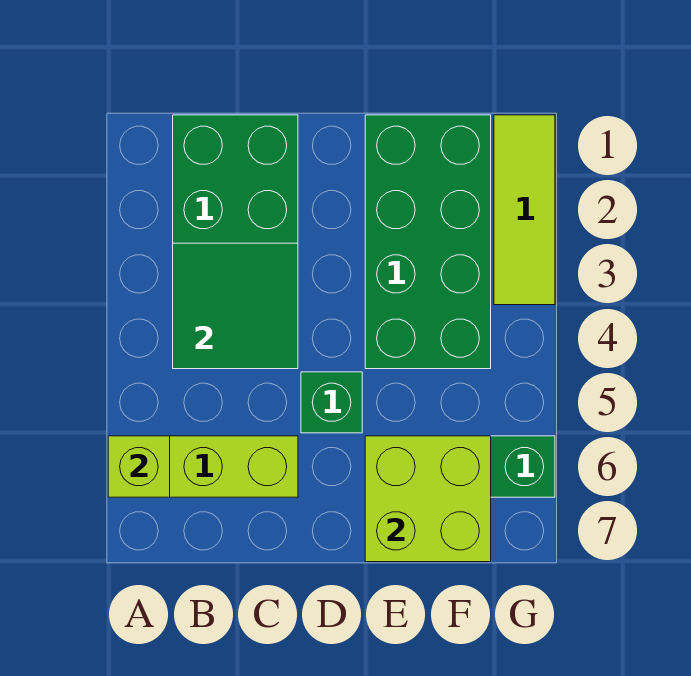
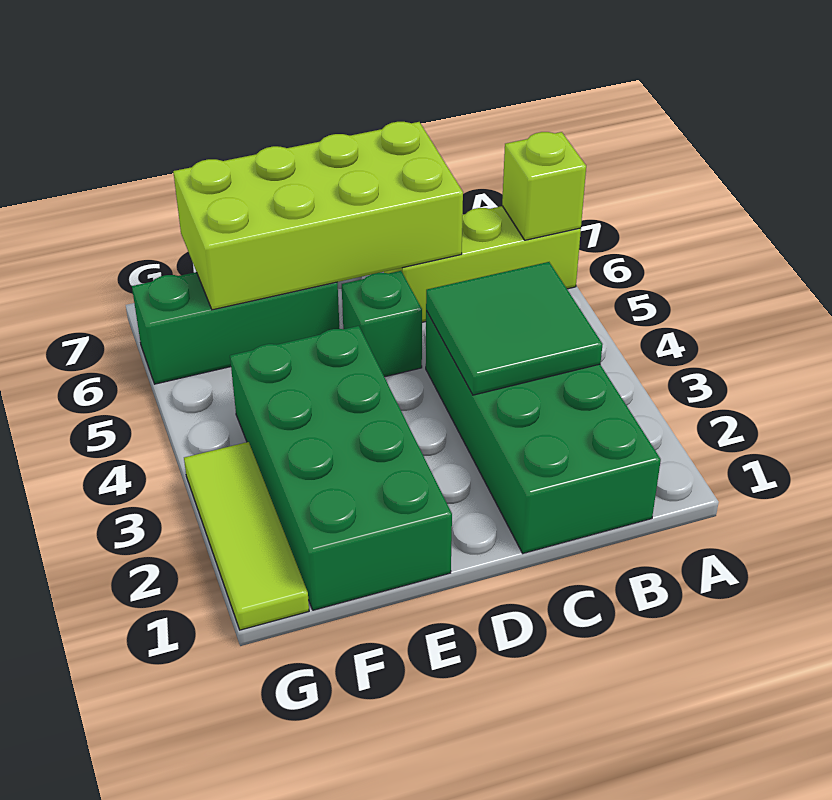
lime 2x2 brick [365,436,491,562] -> lime 2x4 brick [173,122,463,310]

